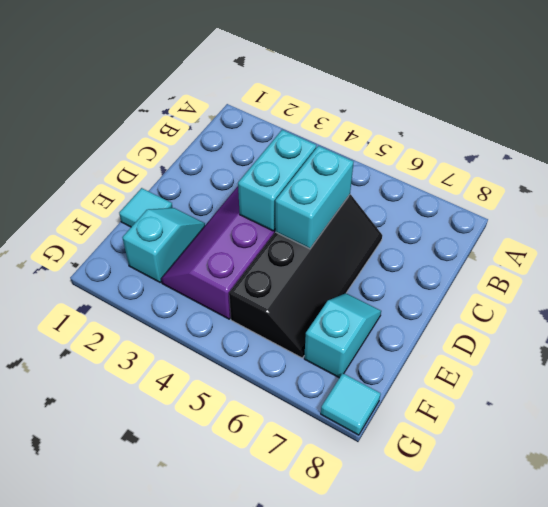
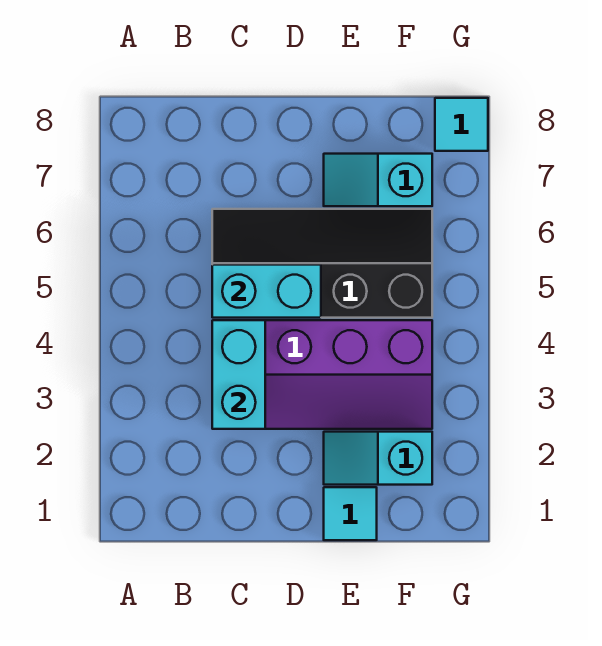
cyan 1x2 brick [238,130,316,231] -> cyan 1x2 brick turned to [212,320,265,429]

